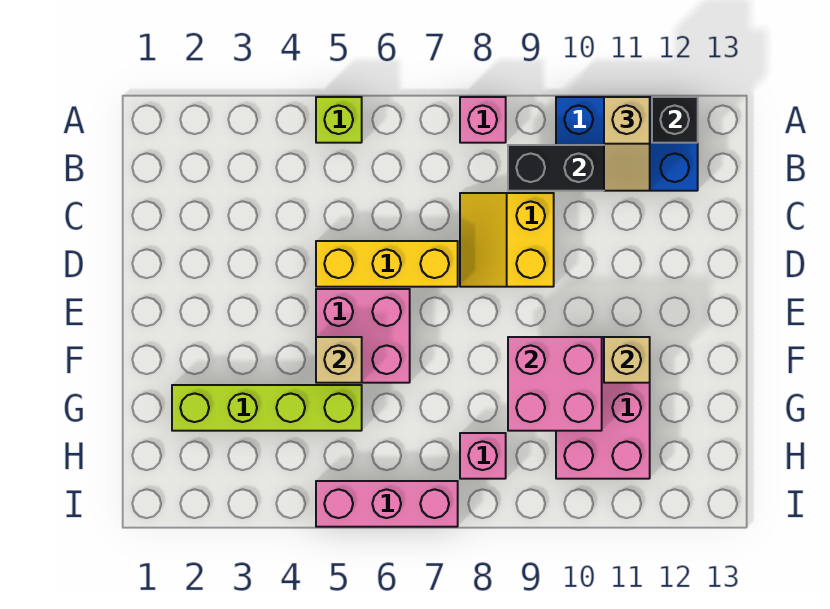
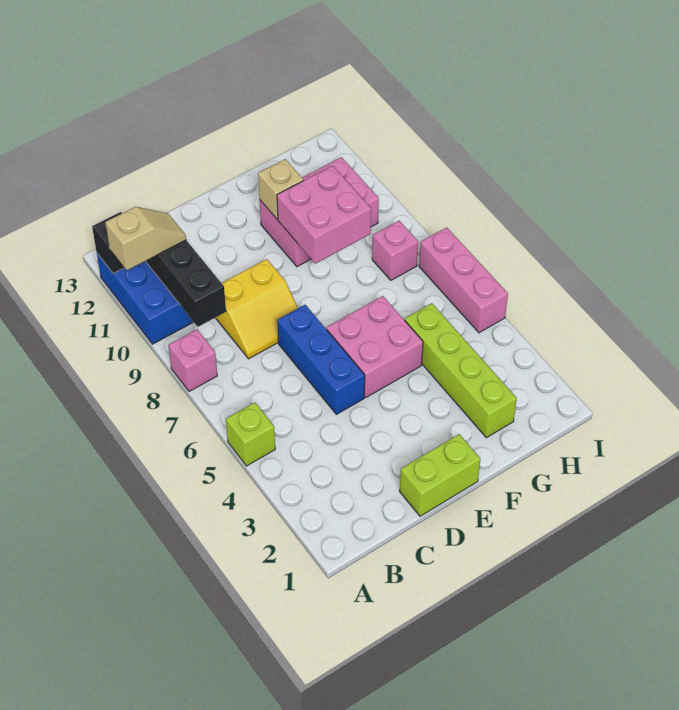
none -> lime 1x2 brick [400,434,480,516]
yellow 1x3 brick [316,241,458,287] -> blue 1x3 brick [277,305,365,414]
tan 1x1 brick [316,337,362,383] -> none

